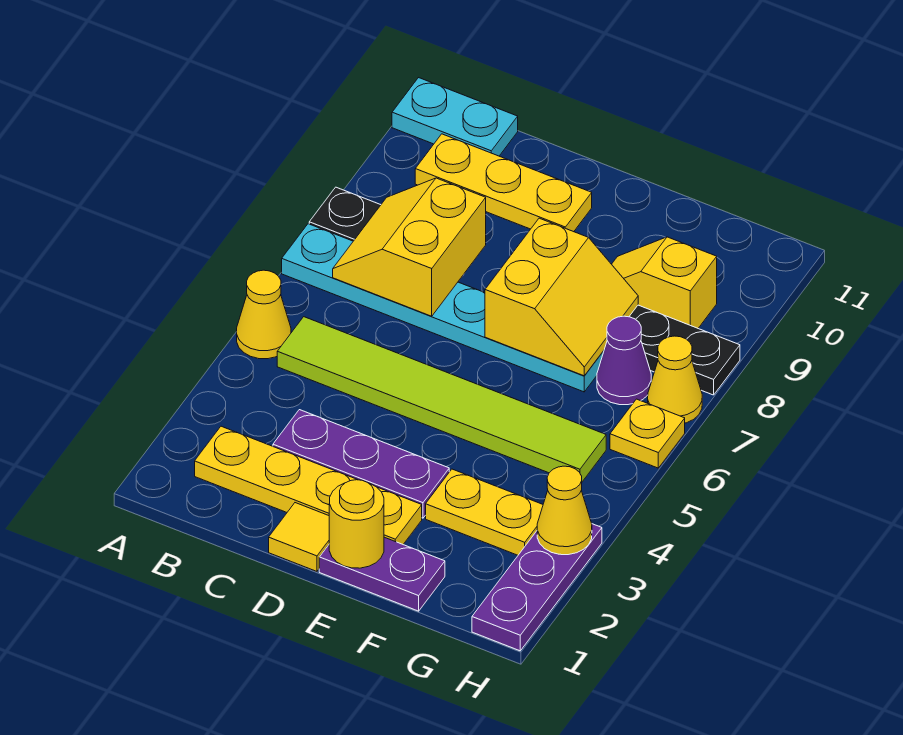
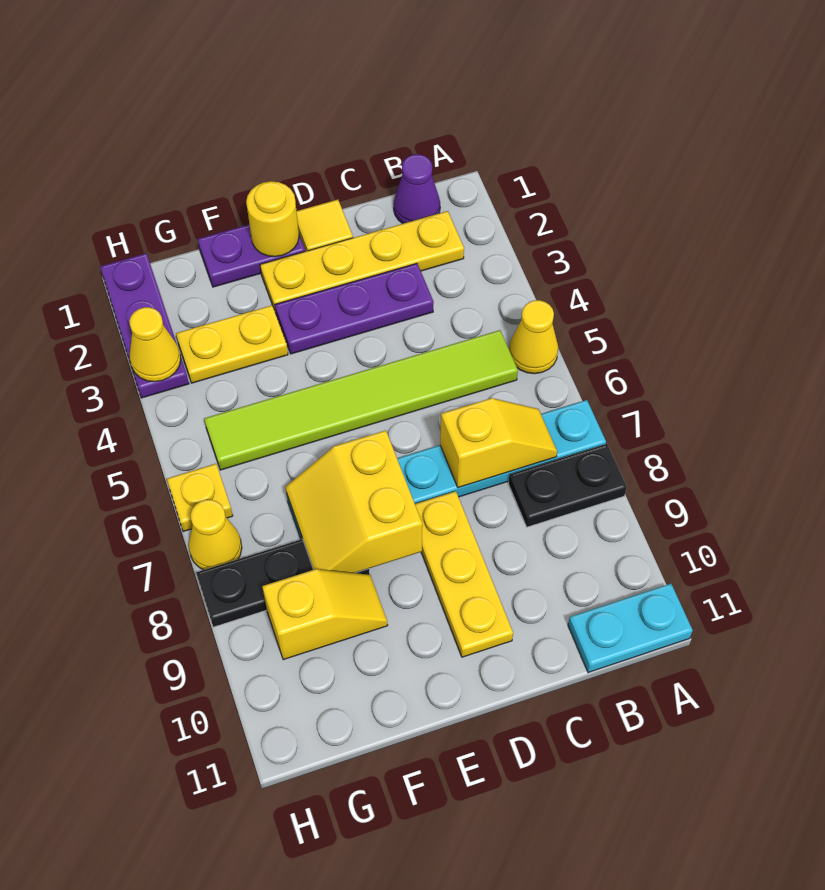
yellow 2x2 slope [333,178,486,316] -> yellow 1x2 slope [440,398,557,488]
yellow 1x3 plate [415,134,592,232] -> yellow 1x3 plate turned to [415,491,513,657]
purple 1x1 cone [597,316,651,405] -> purple 1x1 cone moved to [394,154,440,224]

